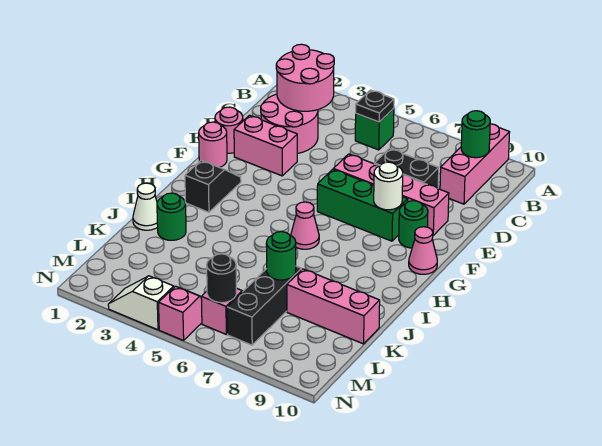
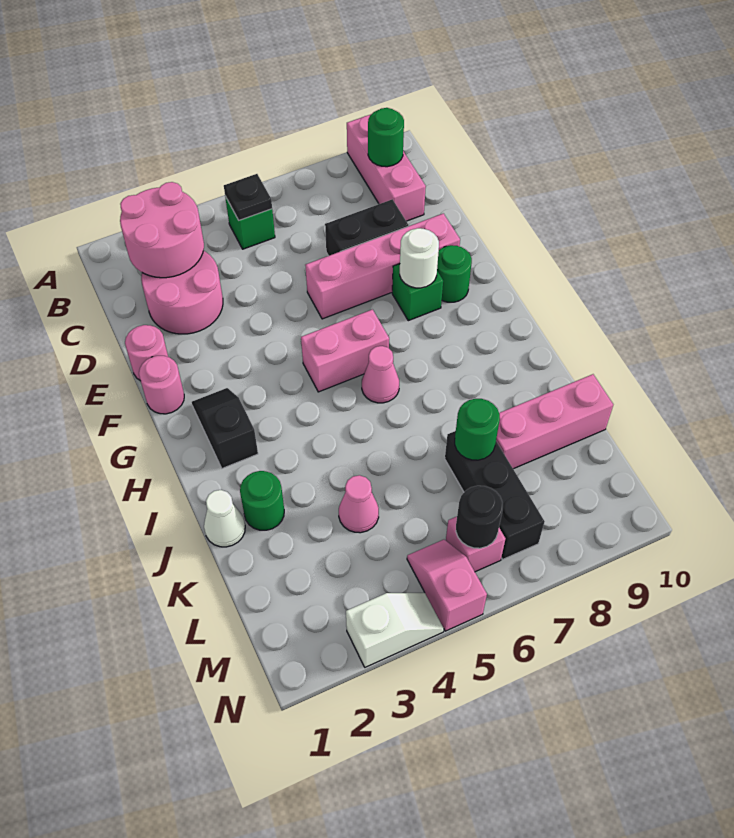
pink 1x2 brick [234,115,297,176] -> pink 1x2 brick moved to [301,310,389,392]
green 1x3 brick [317,169,408,241] -> green 1x1 brick [392,264,443,321]
pink 1x1 cone [409,227,437,274] -> pink 1x1 cone moved to [339,475,379,533]
white 1x2 slope [108,276,174,330] -> white 1x2 slope turned to [346,593,444,667]

